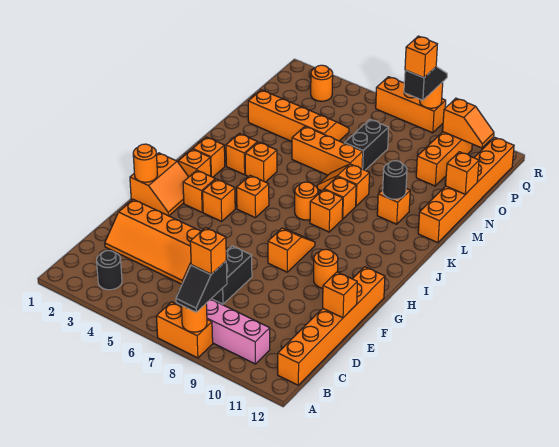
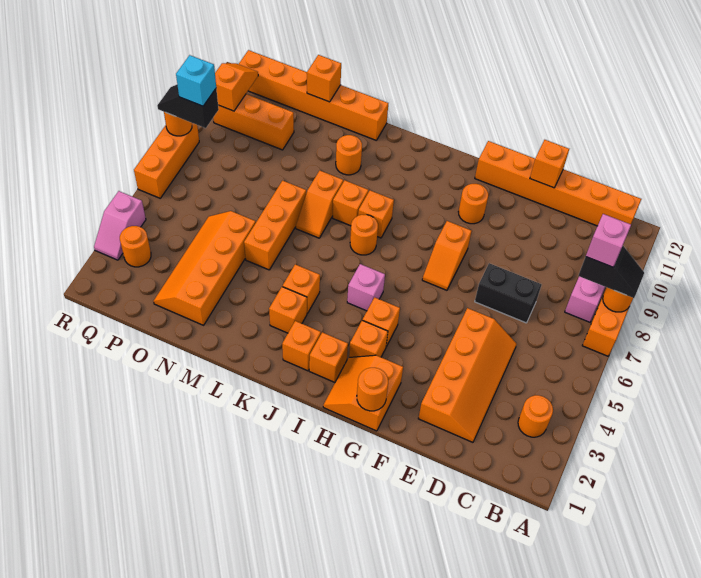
black 1x1 round brick [97,251,122,290] -> orange 1x1 round brick [518,395,553,437]
orange 1x1 brick [190,228,226,274] -> pink 1x1 brick [586,214,631,267]
orange 2x2 slope [130,153,188,216] -> orange 2x2 slope turned to [323,355,403,431]
orange 1x2 slope [268,228,315,272] -> orange 1x2 slope turned to [422,221,471,290]
orange 1x1 brick [237,175,269,218] -> pink 1x1 brick [347,264,385,311]
orange 1x1 brick [377,189,410,224] -> orange 1x1 round brick [336,135,362,175]
black 1x1 round brick [383,161,407,199] -> none
black 1x2 brick [345,119,389,170] -> none
orange 1x1 brick [405,36,437,78] -> cyan 1x1 brick [176,55,216,106]
none -> pink 1x2 slope [94,191,146,260]

